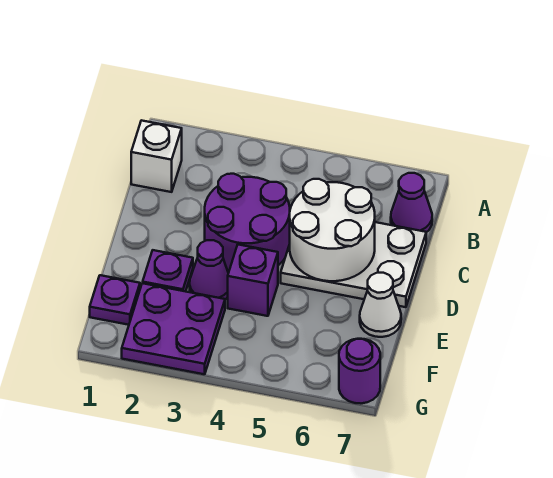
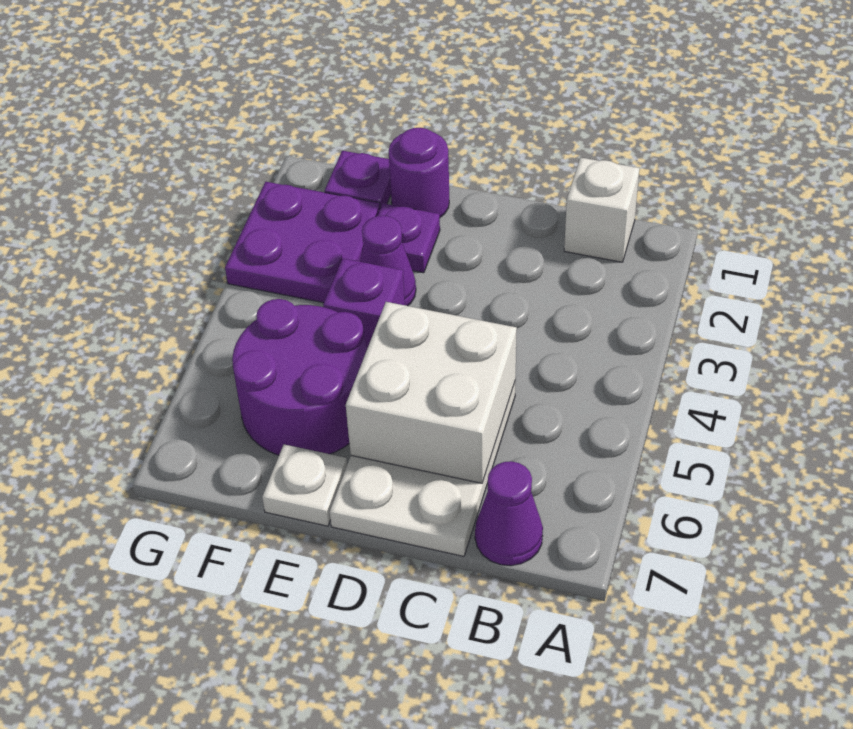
purple 2x2 round brick [205,174,290,273] -> purple 2x2 round brick moved to [232,299,367,455]
white 2x2 round brick [290,179,375,281] -> white 2x2 brick [346,302,517,483]
white 1x1 cone [360,273,401,337] -> white 1x1 plate [262,444,347,526]
purple 1x1 round brick [339,339,380,403] -> purple 1x1 round brick moved to [389,128,449,217]

